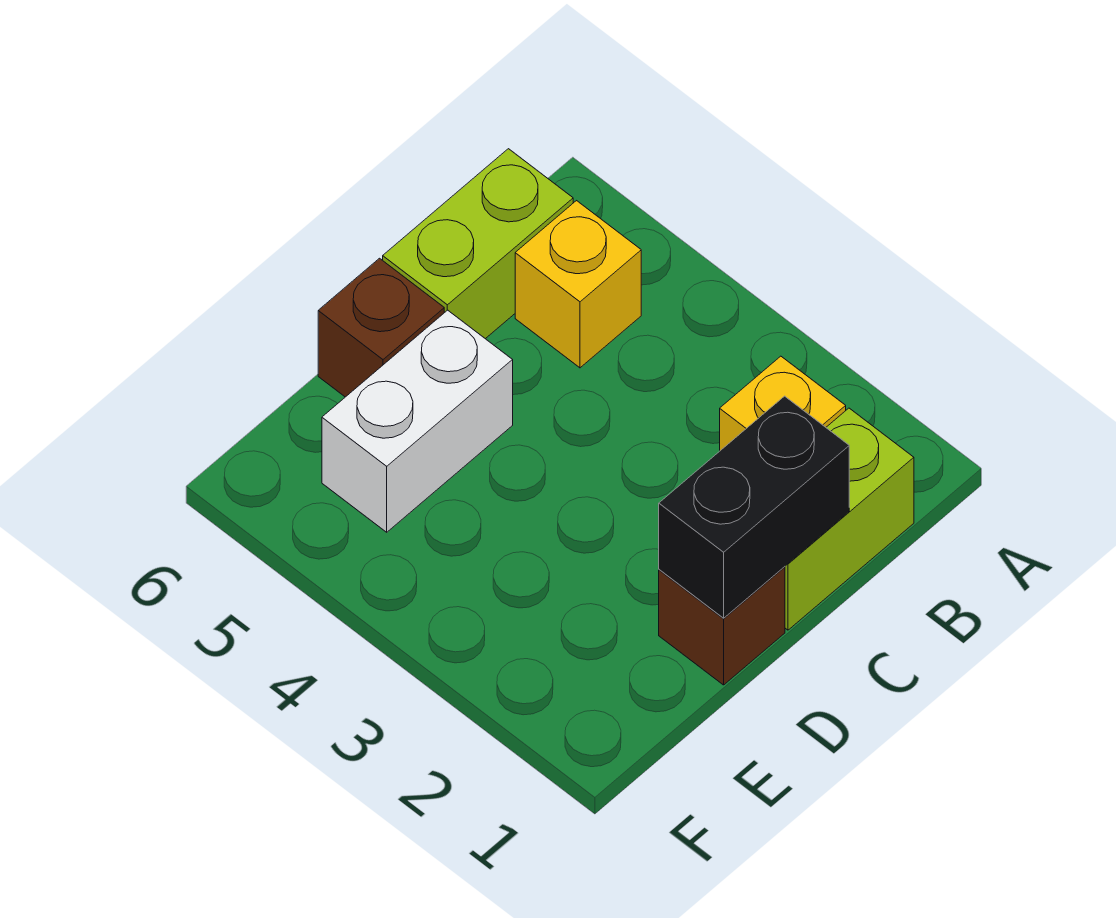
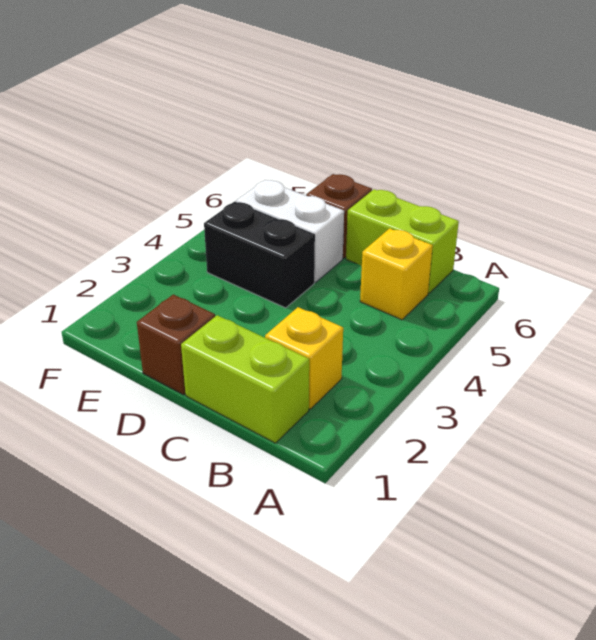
black 1x2 brick [659,396,849,618] -> black 1x2 brick moved to [204,201,315,308]

